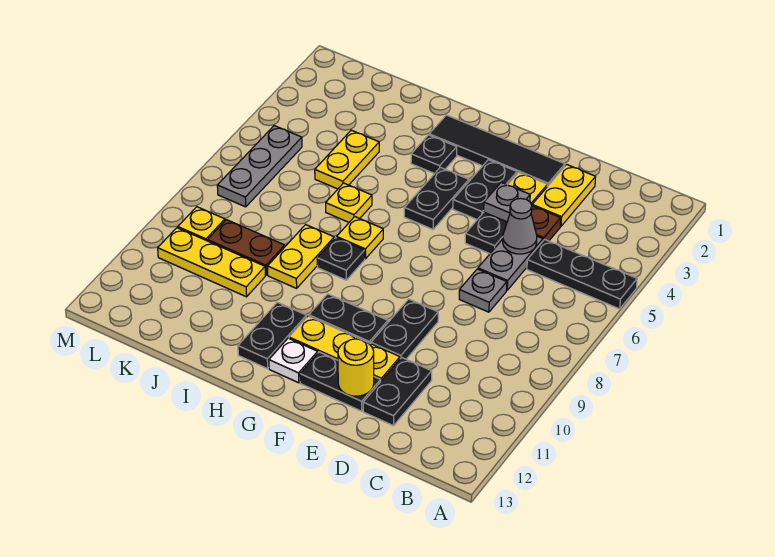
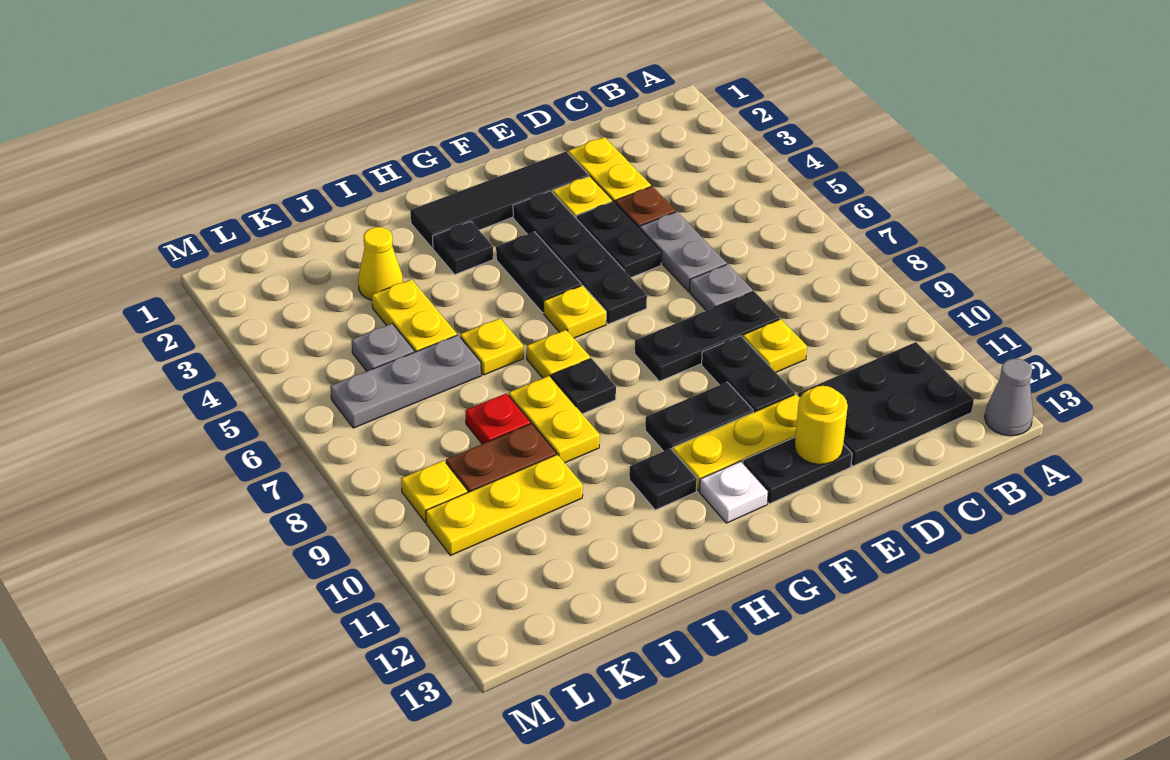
black 1x3 plate [527,240,637,309] -> black 1x3 plate moved to [635,291,780,381]
grey 1x1 cone [503,198,537,254] -> grey 1x1 cone moved to [985,359,1033,436]
none -> yellow 1x1 plate [743,319,807,372]
black 1x2 plate [363,357,432,426] -> black 2x3 plate [798,342,974,466]
grey 1x1 plate [484,182,530,222] -> grey 1x1 plate moved to [351,324,414,371]
black 1x2 plate [453,160,517,219] -> black 1x4 plate [513,191,647,324]
none -> yellow 1x1 plate [544,285,606,338]
black 1x2 plate [238,302,306,369] -> black 1x1 plate [629,449,697,510]
none -> yellow 1x1 cone [358,227,403,300]
none -> red 1x1 plate [465,393,531,444]
grey 1x3 plate [217,126,302,207] -> grey 1x3 plate turned to [330,335,481,428]

